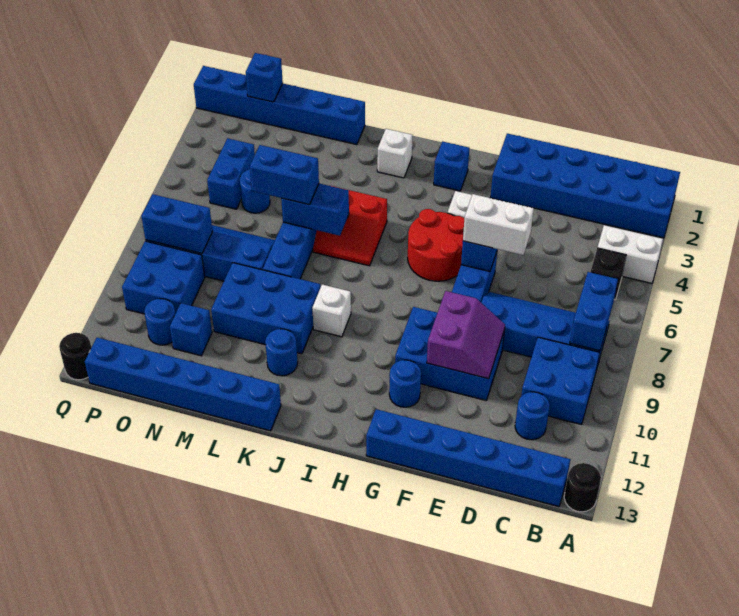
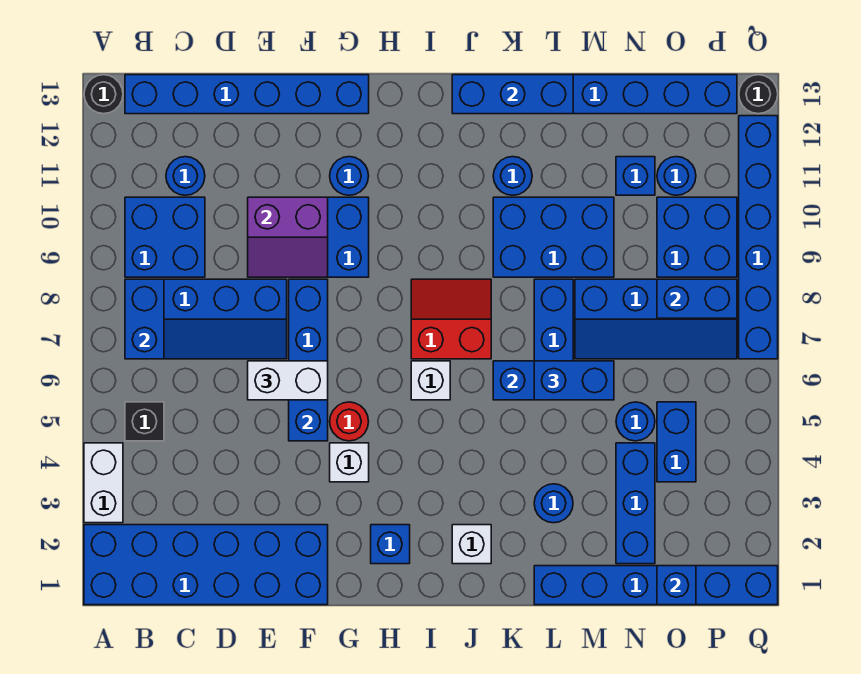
white 1x2 brick [597,225,663,283] -> white 1x2 brick turned to [84,443,123,523]
purple 2x2 slope [427,291,505,379] -> purple 2x2 slope turned to [248,197,328,277]
red 2x2 round brick [408,209,464,281] -> red 1x1 round brick [330,402,369,441]
red 2x2 slope [313,188,387,266] -> red 2x2 slope moved to [411,279,491,359]
white 1x1 brick [312,285,351,337] -> white 1x1 brick moved to [411,361,450,400]
none -> blue 1x3 brick [452,75,573,114]
none -> blue 1x1 round brick [534,484,573,523]
none -> blue 1x3 brick [616,443,655,564]
none -> blue 1x6 brick [739,116,778,359]

